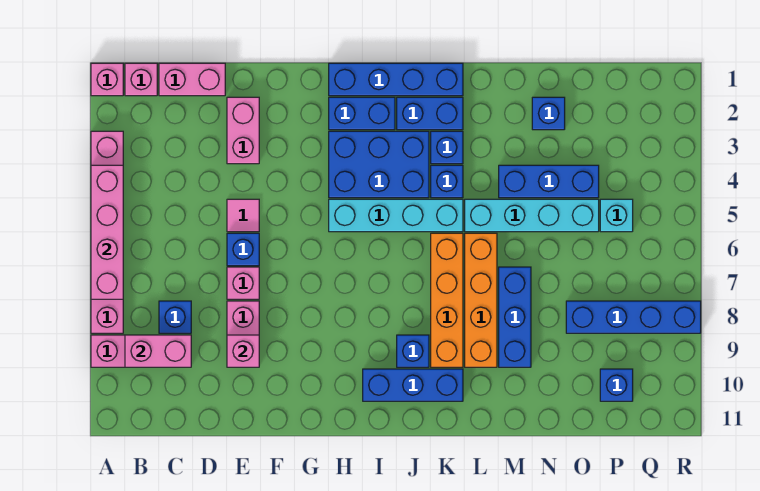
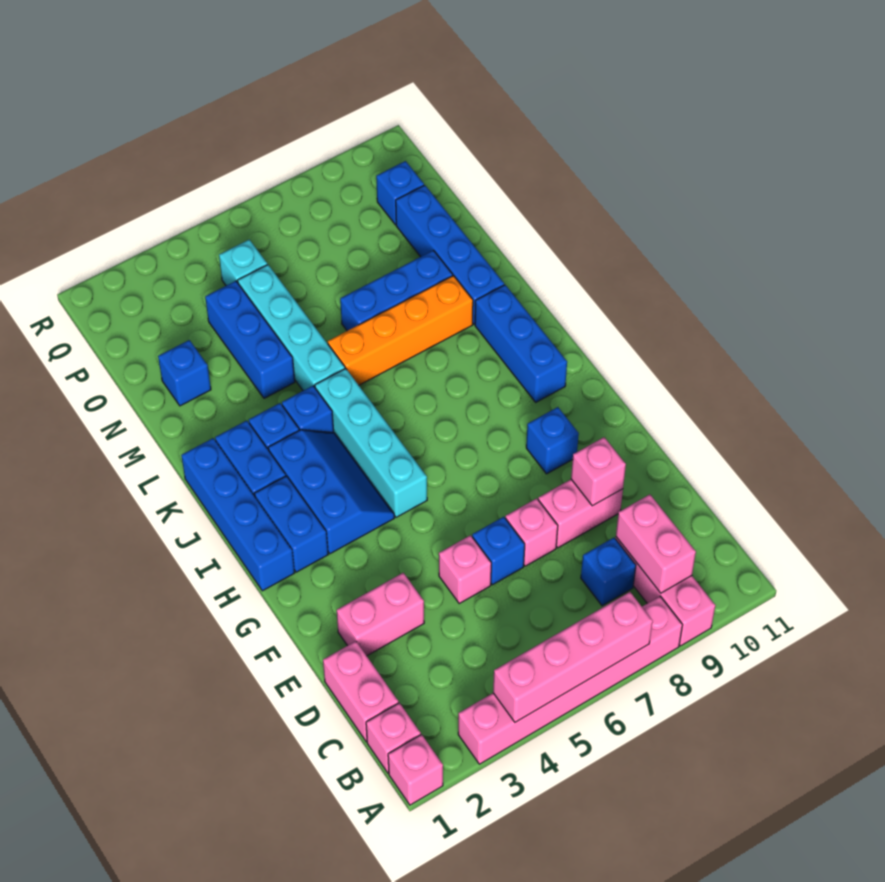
pink 1x1 tile [227,199,259,232] -> pink 1x1 brick [439,535,491,603]
blue 2x3 brick [329,131,429,198] -> blue 2x3 slope [268,430,394,554]
blue 1x1 brick [397,335,429,367] -> blue 1x1 brick moved to [526,407,579,474]
orange 1x4 brick [431,233,463,367] -> none
blue 1x4 brick [566,301,701,333] -> blue 1x4 brick moved to [396,185,504,324]

